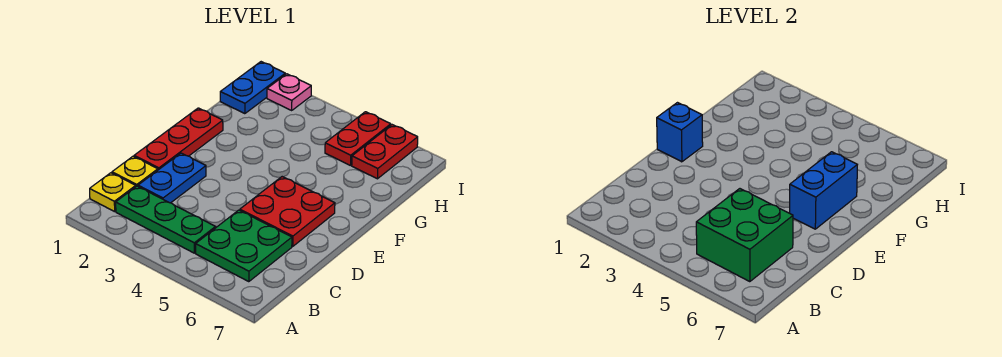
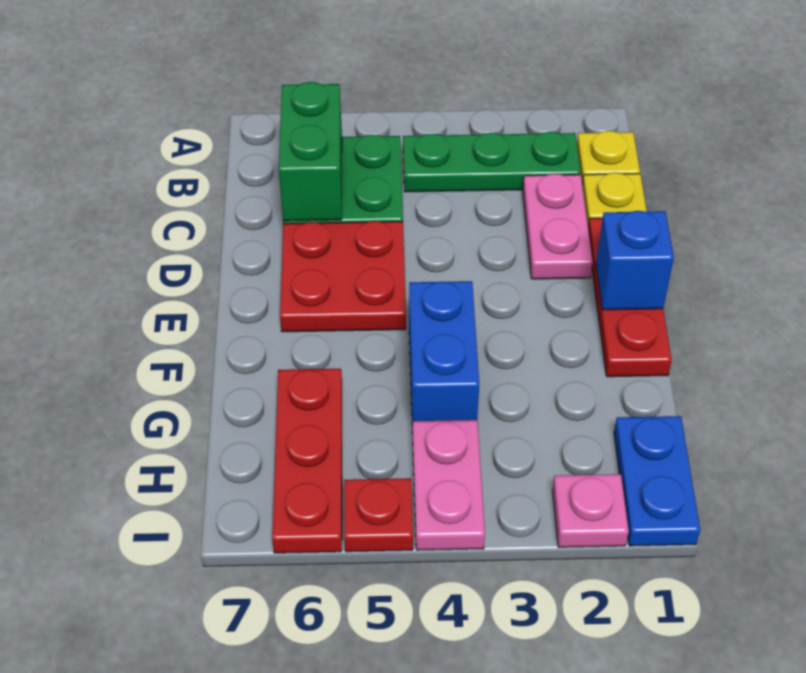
green 2x2 brick [696,189,793,282] -> green 1x2 brick [279,82,342,221]
blue 1x2 plate [138,153,206,203] -> pink 1x2 plate [523,174,593,279]
blue 1x2 brick [790,152,857,229] -> blue 1x2 brick moved to [409,281,479,433]
none -> pink 1x2 plate [412,420,485,550]
red 1x2 plate [325,112,391,166] -> red 1x1 plate [344,478,413,552]
red 1x2 plate [352,125,418,179] -> red 1x3 plate [272,369,342,553]

